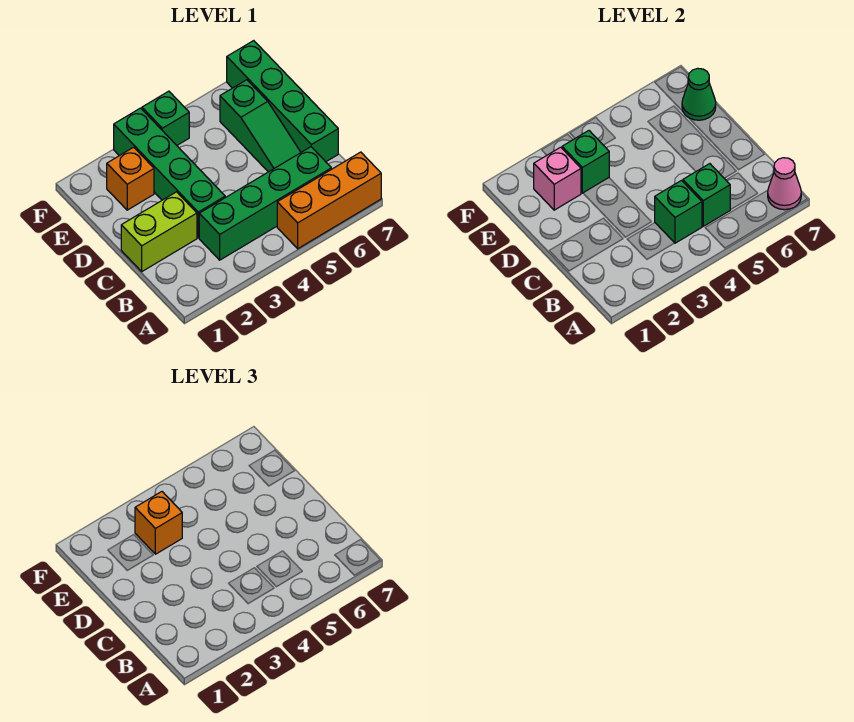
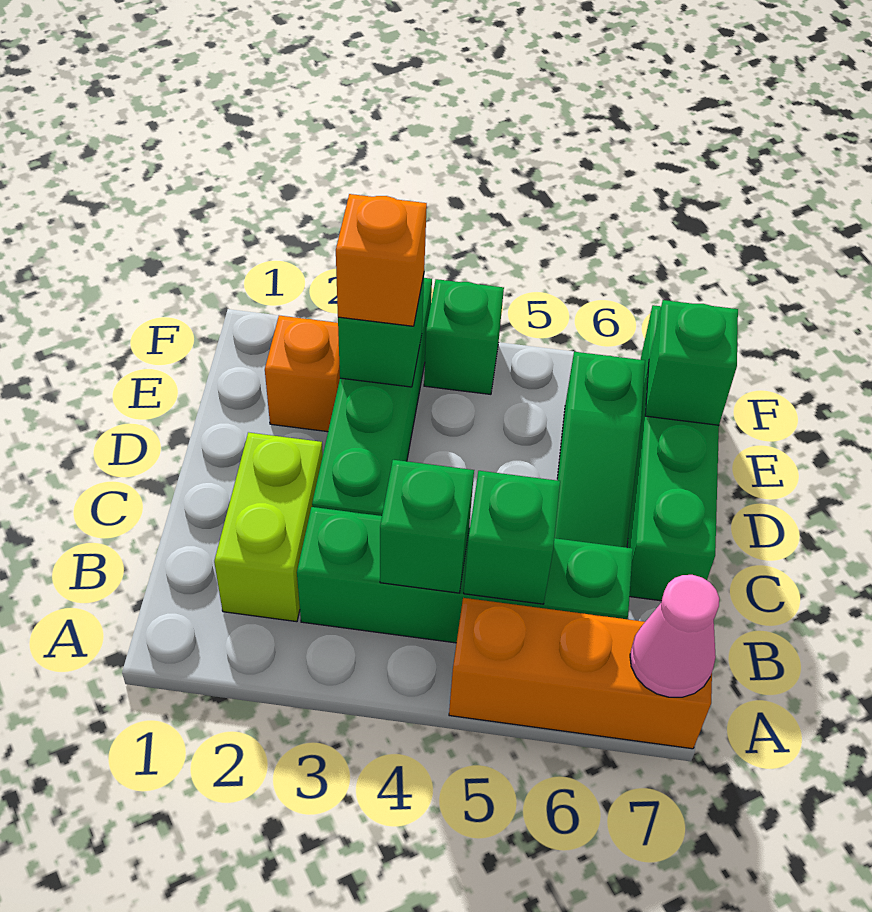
lime 1x2 brick [121,192,197,271] -> lime 1x2 brick turned to [214,432,323,622]
pink 1x1 brick [534,147,581,210] -> none
green 1x1 cone [682,68,716,120] -> green 1x1 brick [645,300,738,425]

